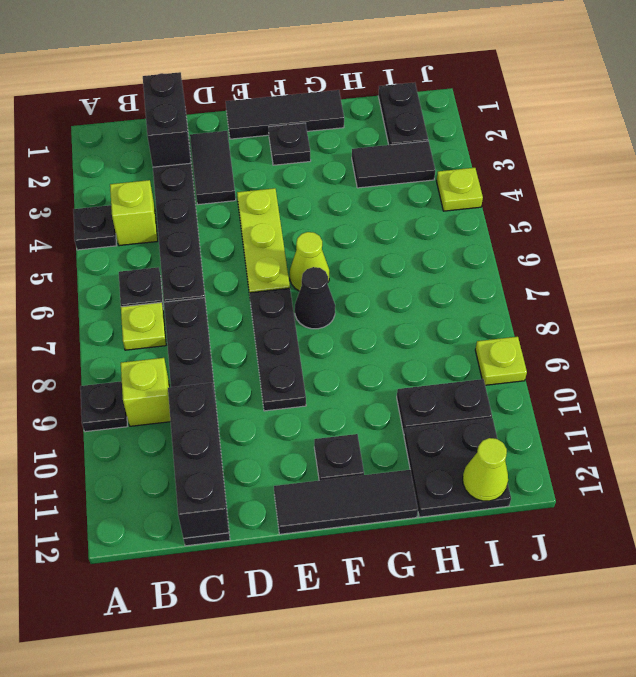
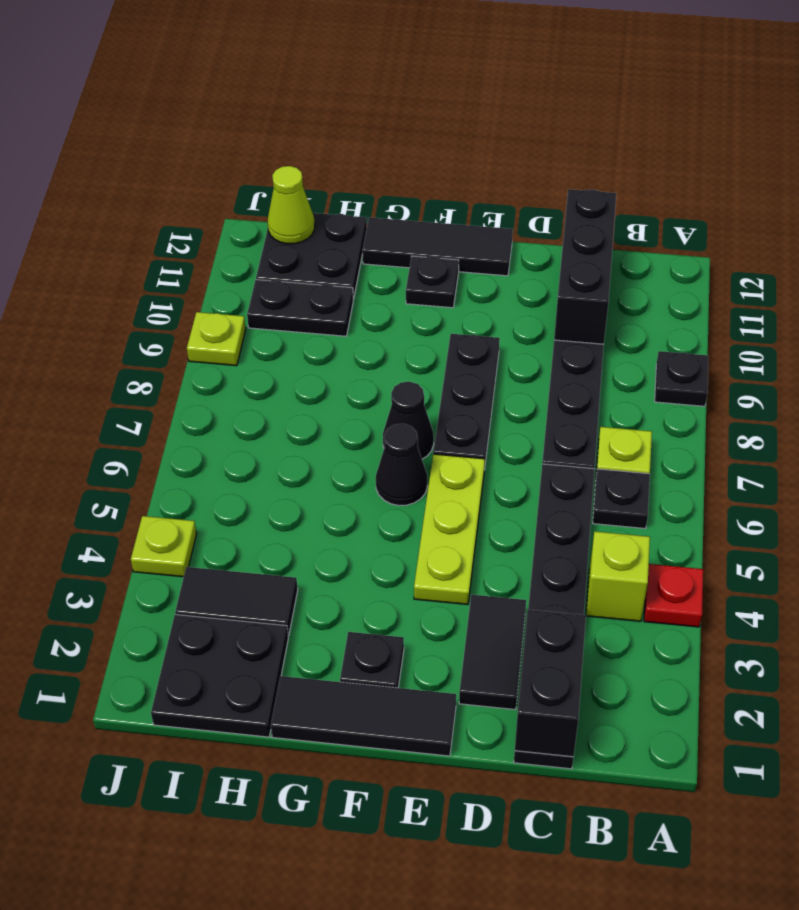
black 1x1 plate [73,205,117,250] -> red 1x1 plate [644,564,703,627]
lime 1x1 brick [121,358,170,426] -> none
lime 1x1 cone [290,232,329,291] -> black 1x1 cone [376,424,427,505]
black 1x2 plate [378,83,428,145] -> black 2x2 plate [151,615,288,737]

